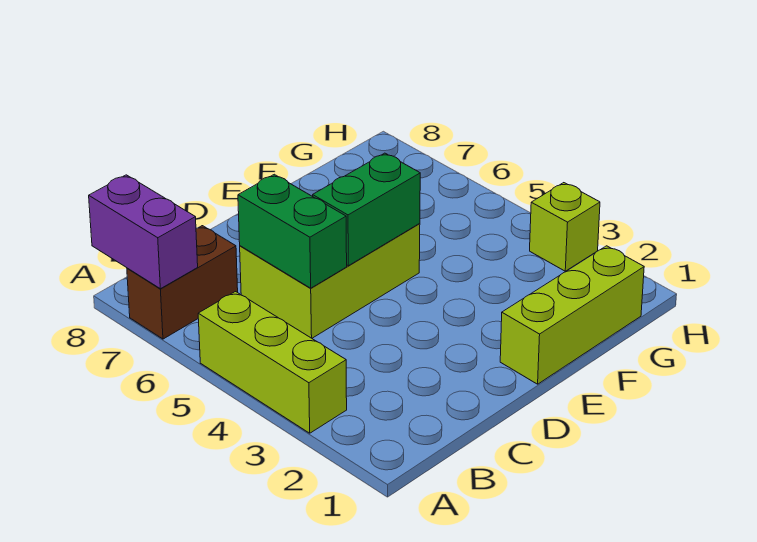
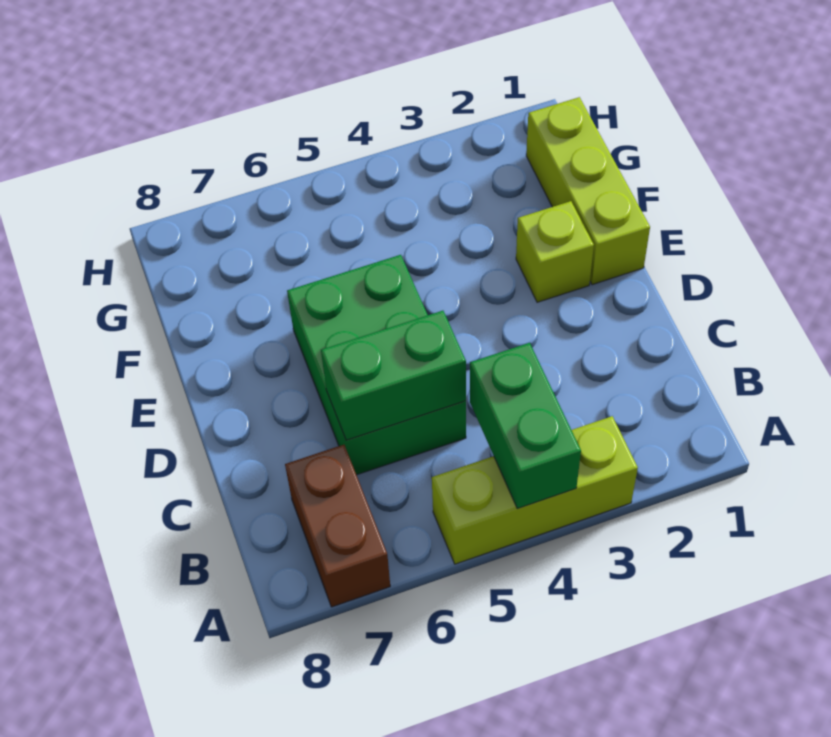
purple 1x2 brick [89,175,198,289] -> none
lime 2x3 brick [240,224,420,338] -> green 2x3 brick [287,255,466,475]
green 1x2 brick [313,153,420,266] -> green 1x2 brick moved to [470,343,581,509]
lime 1x1 brick [530,183,600,271] -> lime 1x1 brick moved to [516,201,594,302]

